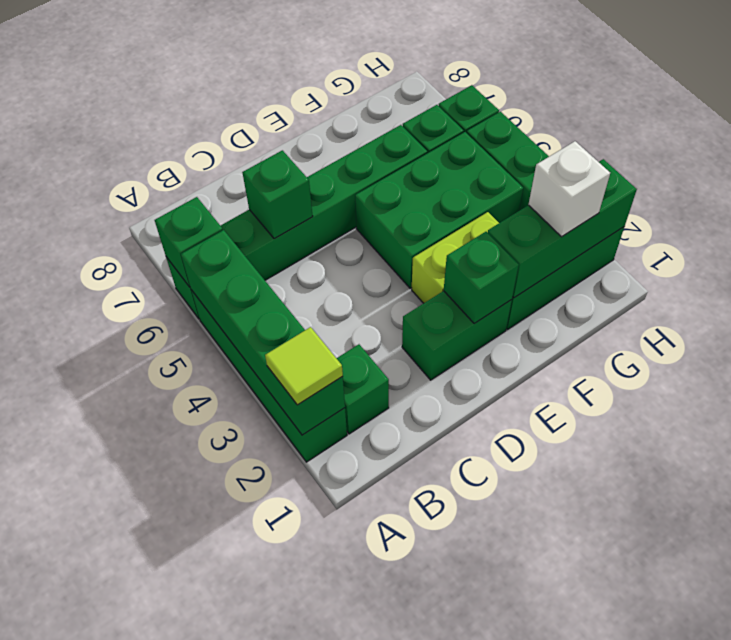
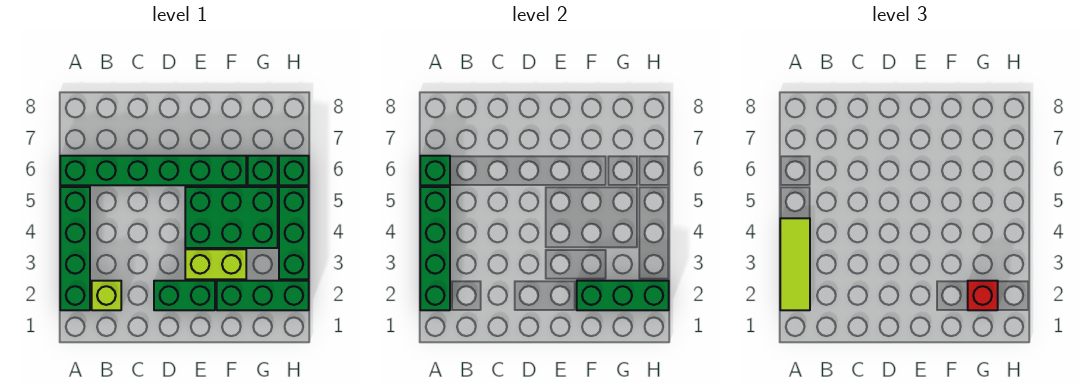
lime 1x1 tile [265,327,343,405] -> lime 1x3 tile [780,218,810,310]
green 1x1 brick [336,344,389,434] -> lime 1x1 brick [92,281,121,310]
green 1x1 brick [242,150,313,239] -> none
green 1x1 brick [444,232,519,323] -> none
white 1x1 brick [528,141,610,237] -> red 1x1 brick [968,281,998,310]

